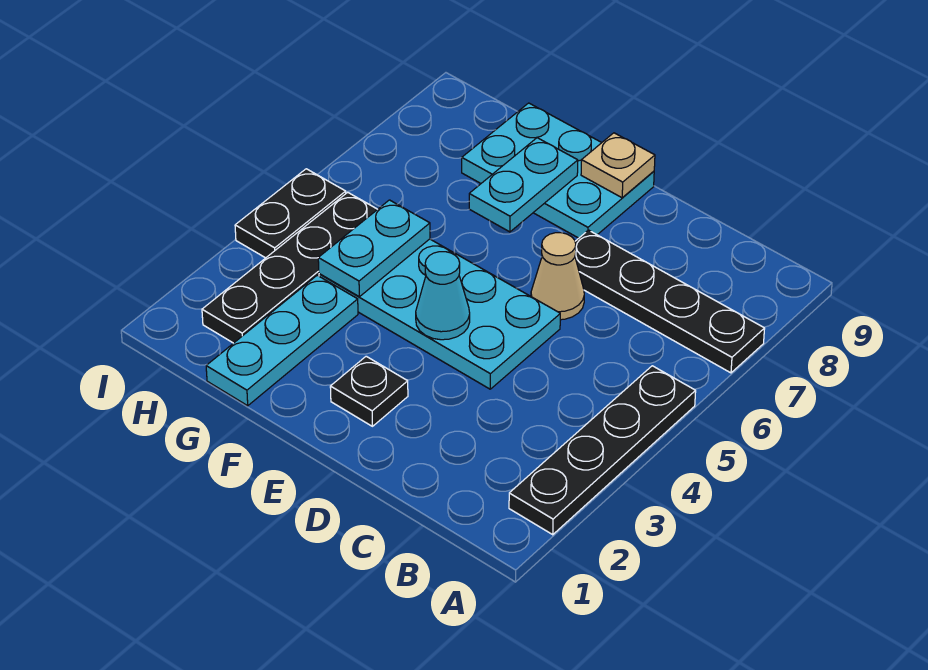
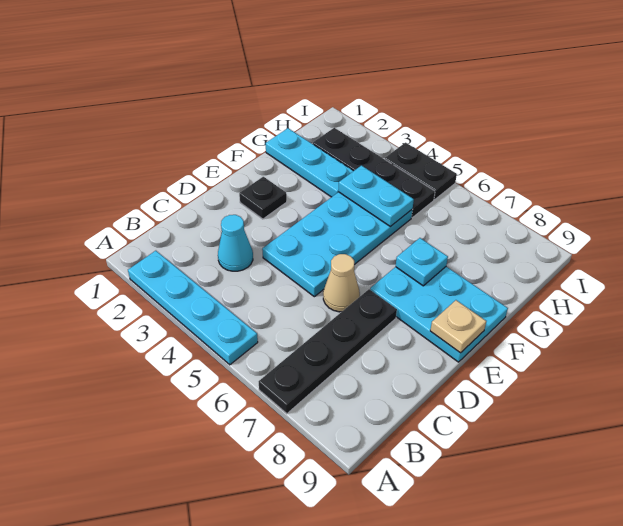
black 1x4 plate [509,366,696,535] -> cyan 1x4 plate [128,251,258,365]
cyan 1x1 cone [416,252,470,340] -> cyan 1x1 cone moved to [218,215,253,271]
cyan 2x3 plate [462,103,654,238] -> cyan 2x3 plate turned to [370,267,508,362]
cyan 1x2 plate [469,138,578,232] -> cyan 1x1 plate [396,238,448,286]

